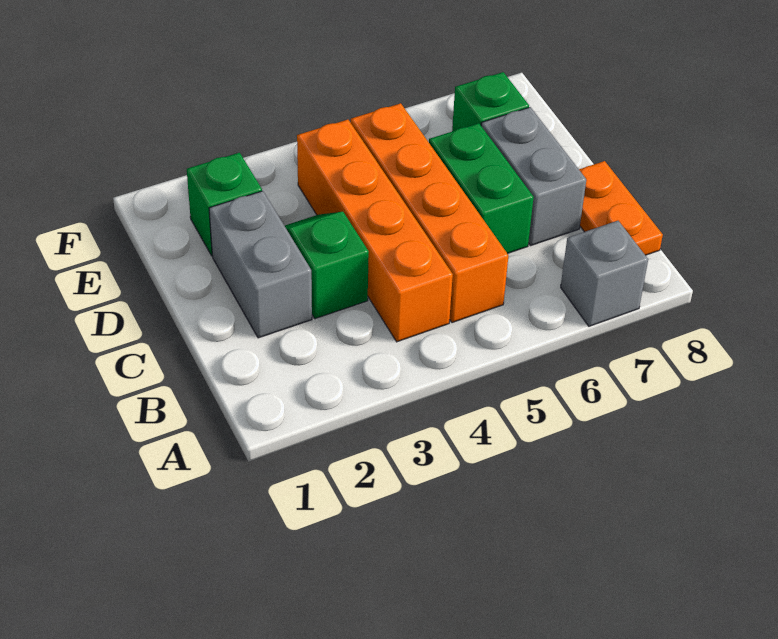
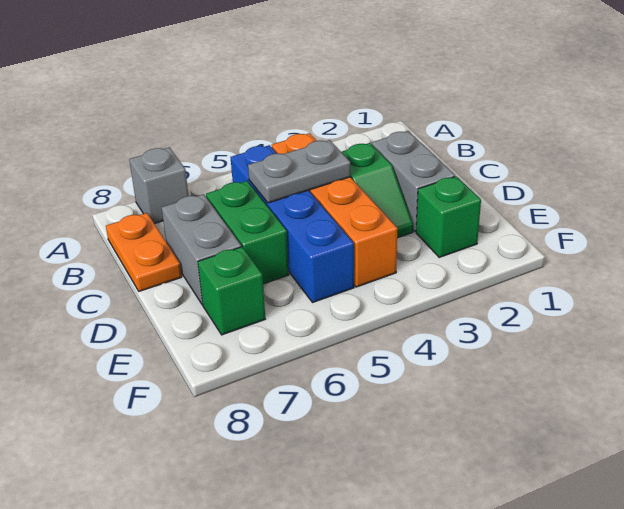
orange 1x4 brick [351,103,508,323] -> blue 1x4 brick [231,145,354,303]
none -> grey 1x2 plate [248,140,351,203]

